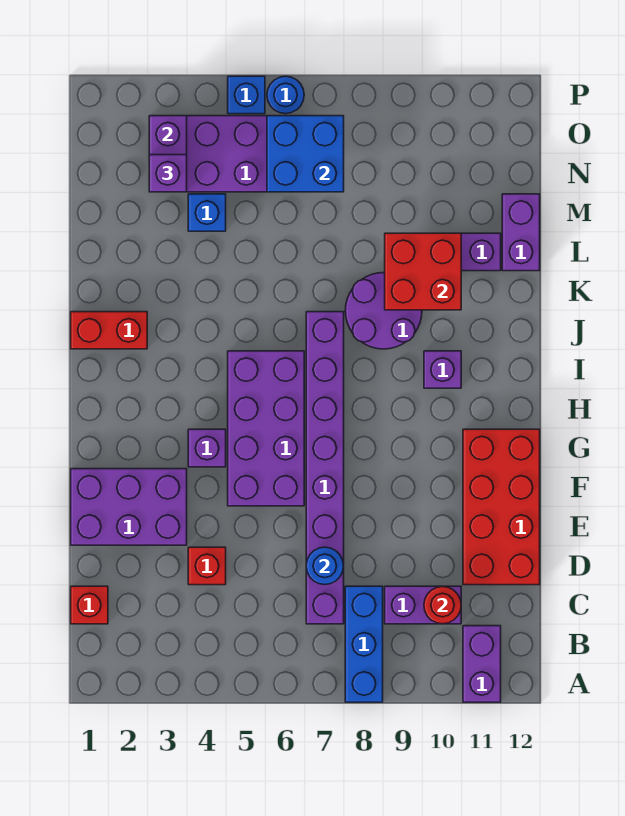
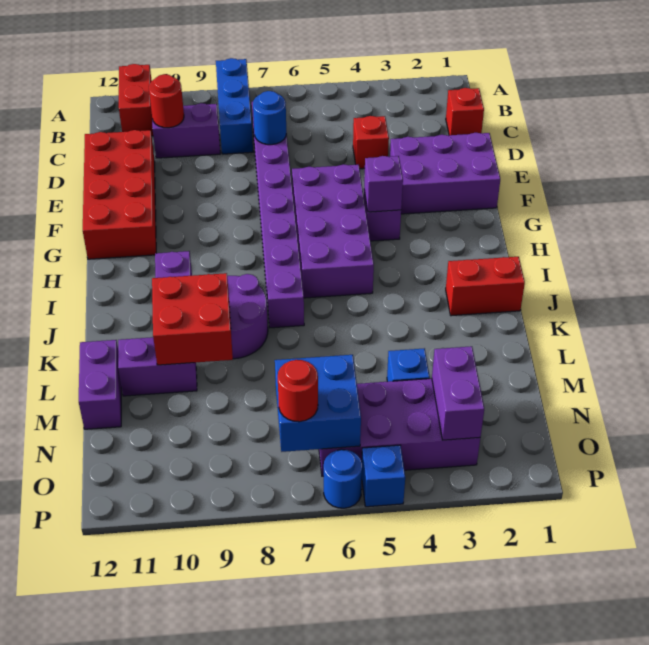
purple 1x2 brick [463,626,501,702] -> red 1x2 brick [119,64,153,136]
purple 1x1 brick [149,155,187,192] -> purple 1x1 brick moved to [364,156,403,212]
none -> red 1x1 round brick [278,360,318,422]

